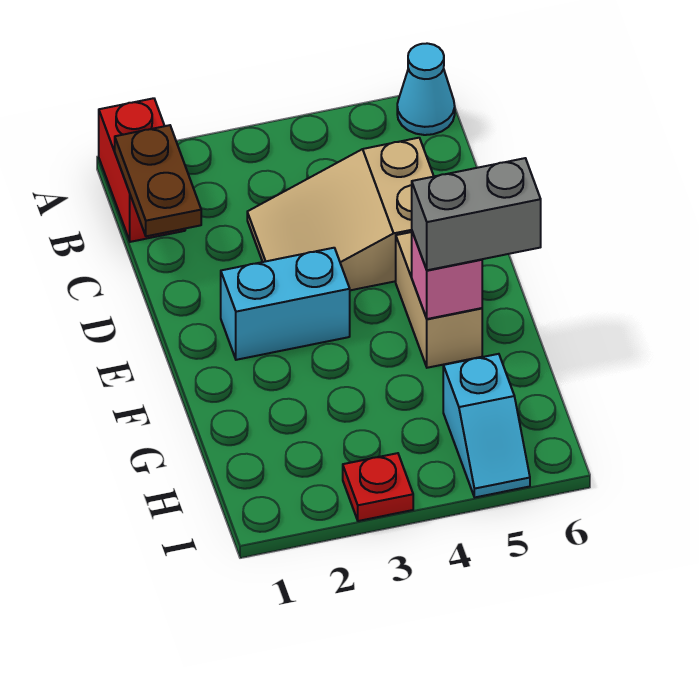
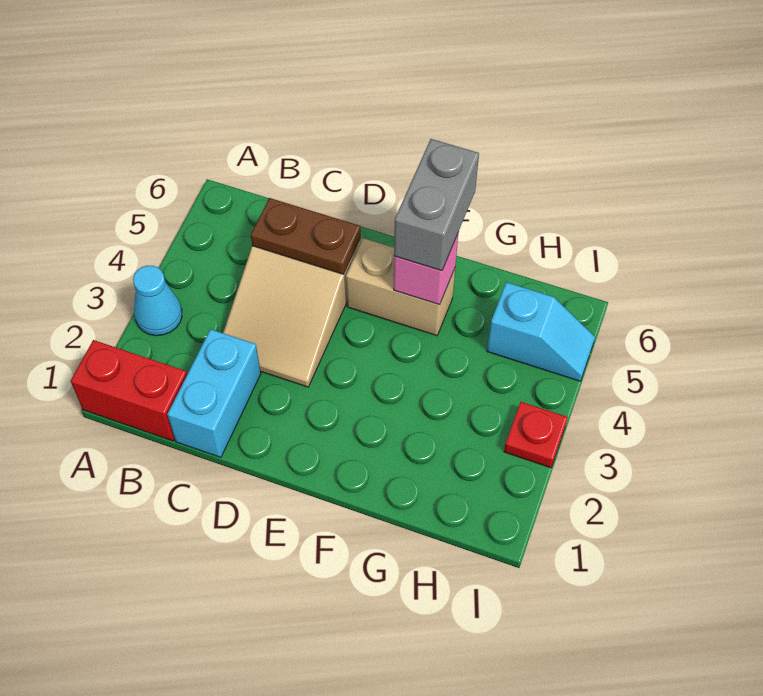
cyan 1x1 cone [397,43,455,135] -> cyan 1x1 cone moved to [133,266,182,336]
brown 1x2 plate [115,125,201,236] -> brown 1x2 plate moved to [251,198,361,274]
cyan 1x2 brick [221,248,350,360] -> cyan 1x2 brick moved to [167,329,261,457]

